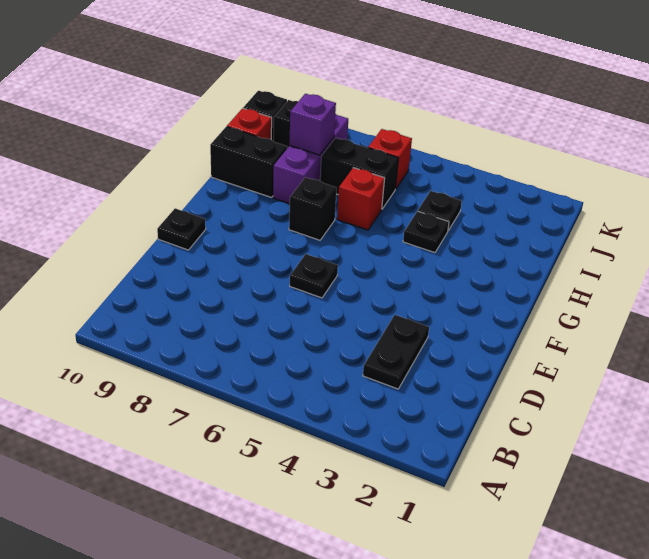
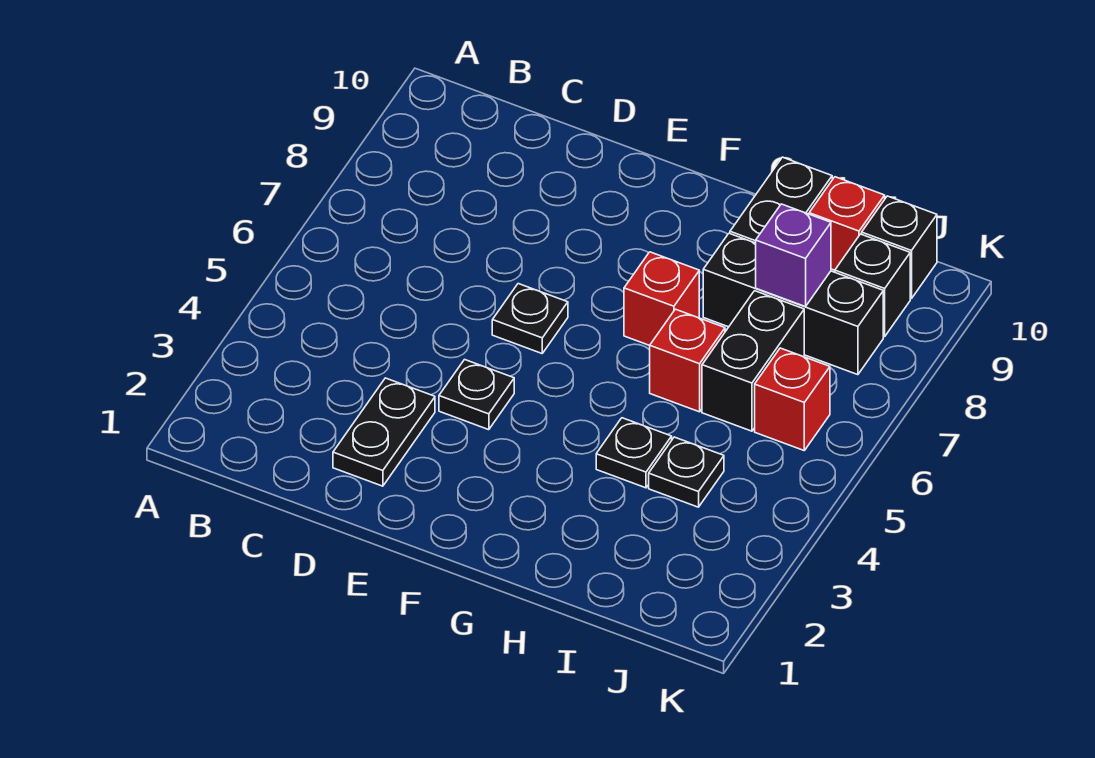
black 1x2 plate [363,315,429,389] -> black 1x2 plate turned to [333,378,435,486]
black 1x1 plate [157,208,206,250] -> black 1x1 plate moved to [439,360,514,430]
black 1x1 brick [289,177,337,240] -> red 1x1 brick [624,252,699,346]
purple 1x3 brick [273,114,348,204] -> black 1x3 brick [703,233,883,375]

